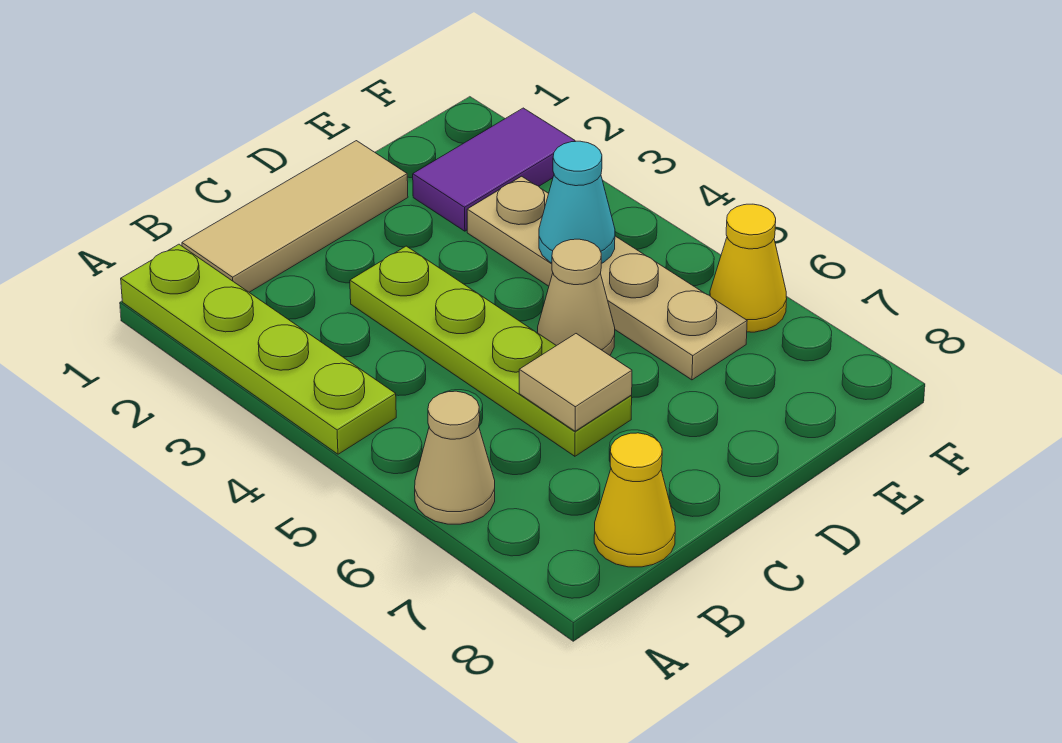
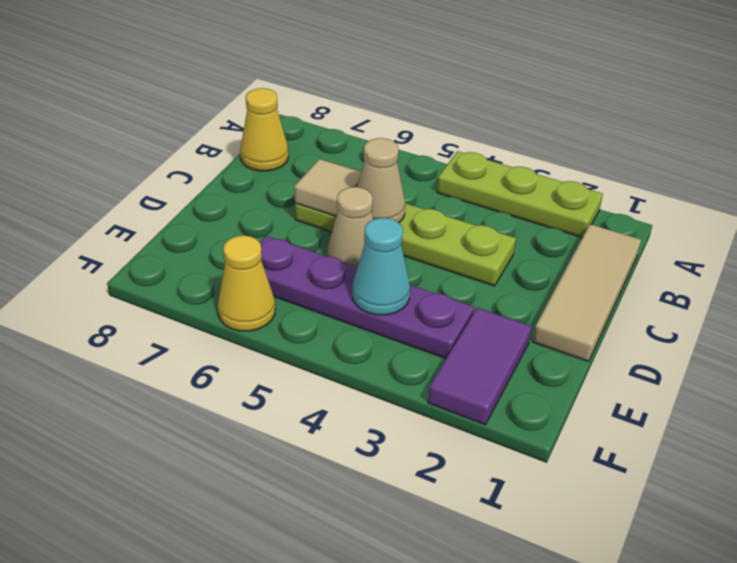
lime 1x4 plate [121,244,396,454] -> lime 1x3 plate [437,151,603,238]
tan 1x1 cone [415,391,495,524] -> tan 1x1 cone moved to [357,138,405,223]
tan 1x4 plate [467,176,747,380] -> purple 1x4 plate [260,236,474,359]

